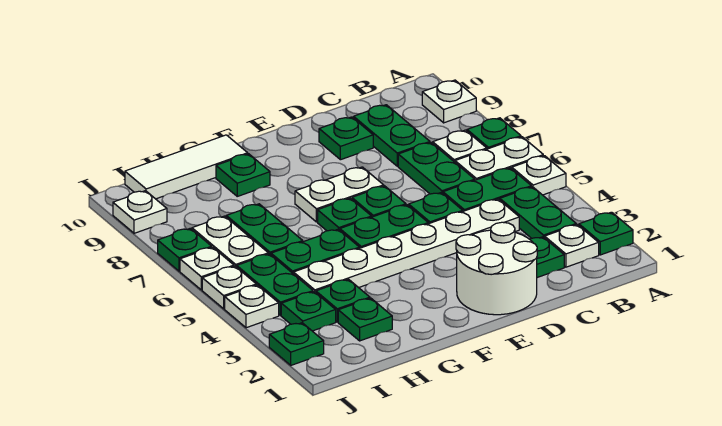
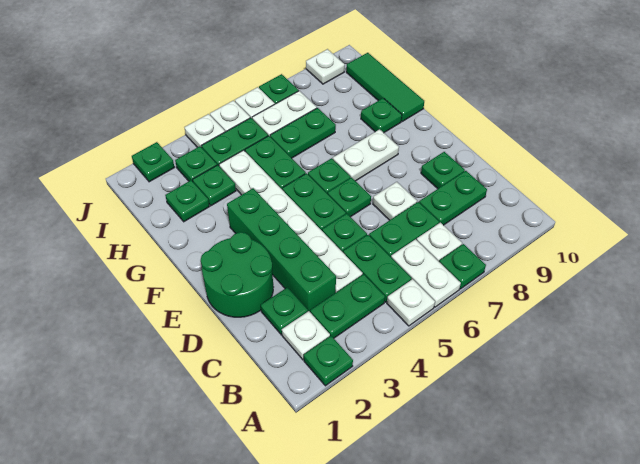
white 1x1 plate [422,80,476,123] -> white 1x1 plate moved to [373,182,417,220]
none -> green 1x4 brick [227,188,336,312]
white 2x2 round brick [456,222,537,315] -> green 2x2 round brick [201,232,273,317]
white 1x2 plate [295,167,384,222] -> white 1x2 plate turned to [333,129,399,181]
white 1x3 tile [125,135,248,199] -> green 1x3 tile [346,53,424,121]

